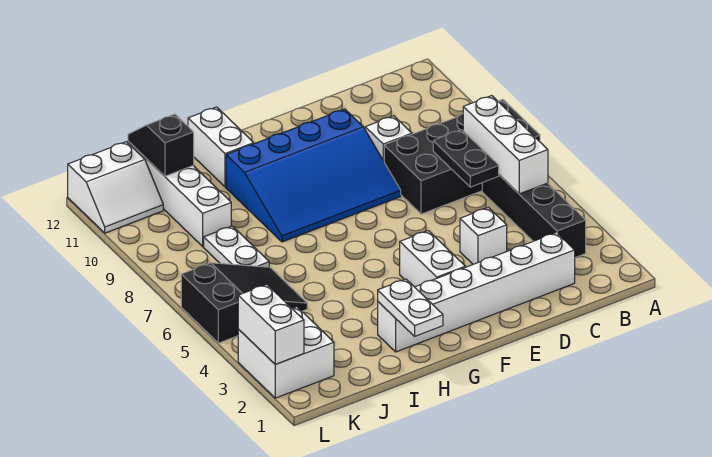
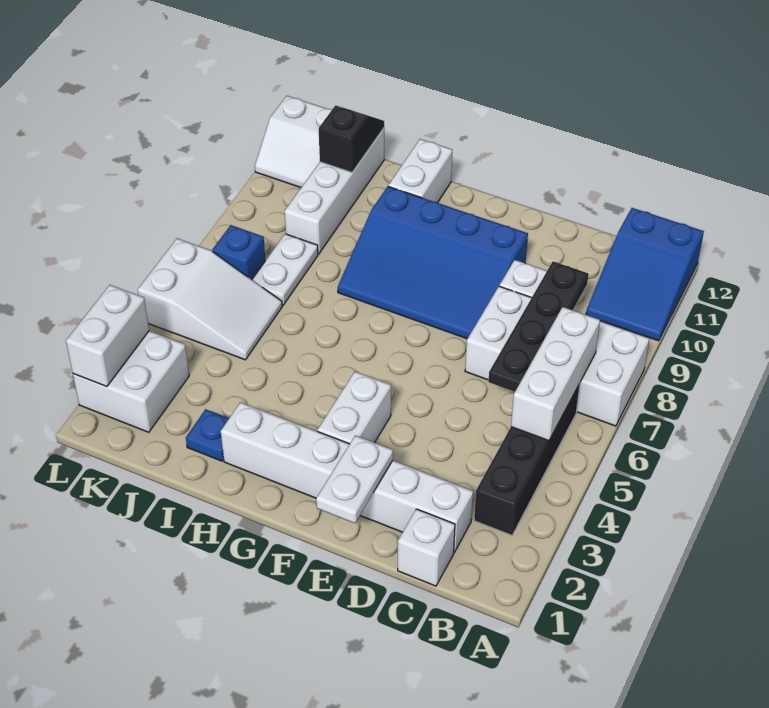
black 2x4 brick [384,100,540,214] -> white 2x4 brick [465,286,649,426]
none -> blue 2x3 slope [586,208,704,341]
black 1x2 plate [433,130,499,187] -> black 1x4 plate [488,261,589,392]
white 1x1 brick [460,208,507,264] -> white 1x1 brick moved to [398,509,455,586]
white 1x2 plate [378,279,443,336] -> white 1x2 plate moved to [316,435,393,523]
none -> blue 1x1 plate [186,409,229,461]
black 2x3 slope [181,263,307,343] -> white 2x3 slope [138,238,282,360]
none -> blue 1x1 brick [212,225,265,279]

